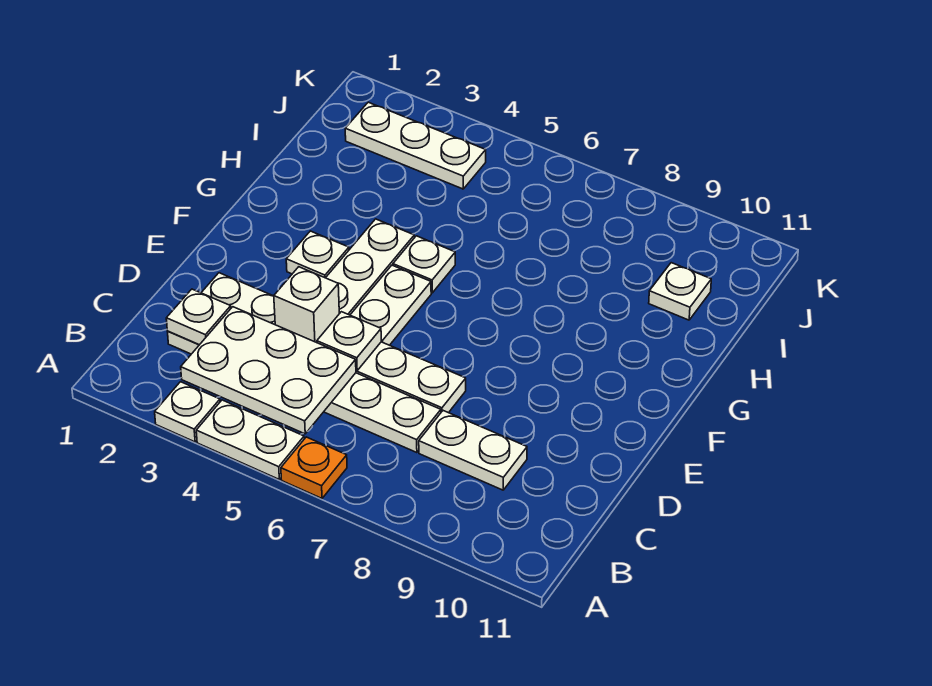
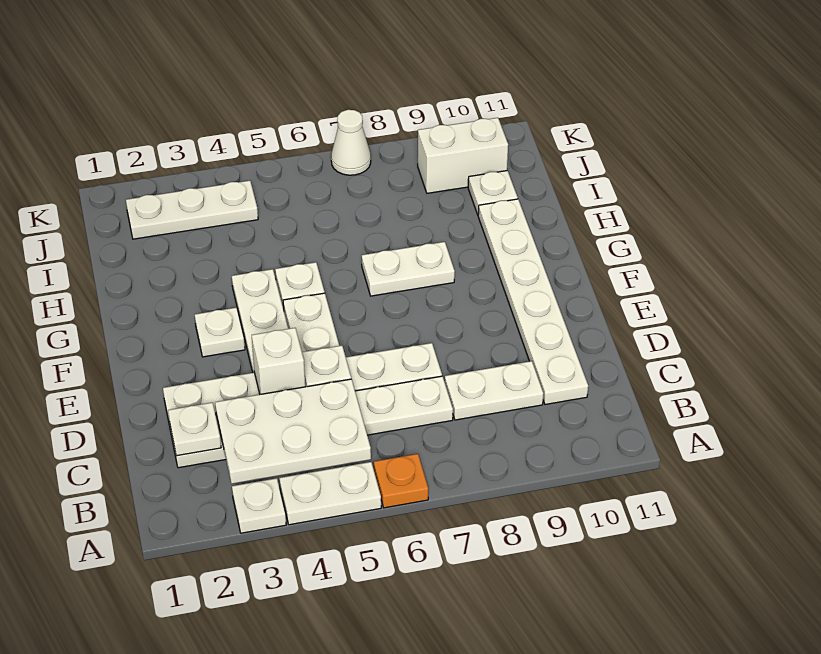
none -> white 1x6 plate [478,199,588,405]
none -> white 1x2 plate [362,242,455,296]
none -> white 1x2 brick [418,118,508,193]
none -> white 1x1 cone [331,110,371,175]

